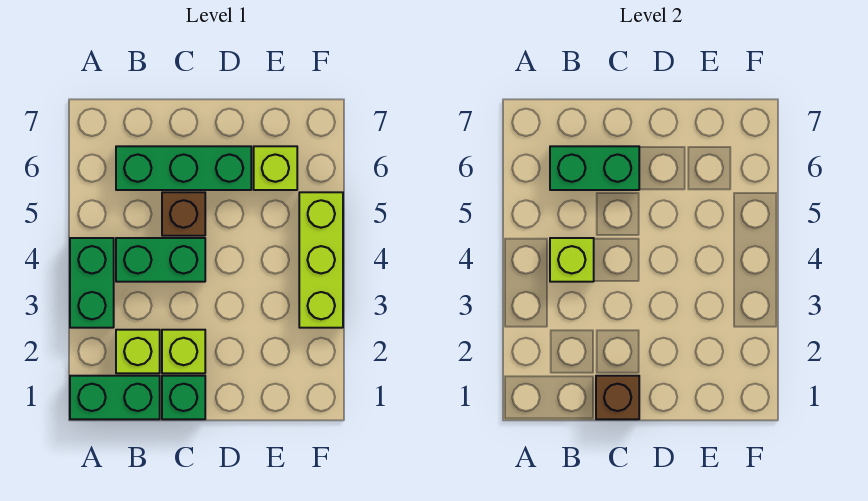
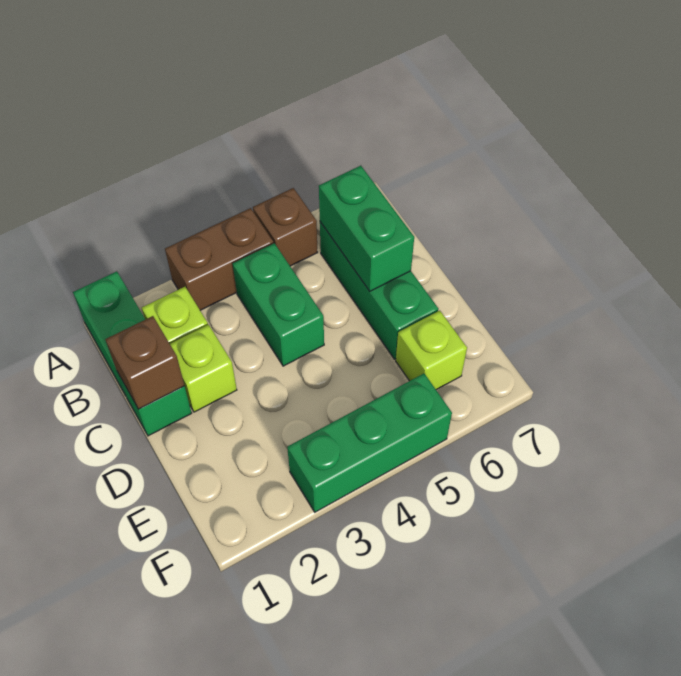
green 1x2 brick [70,238,114,328] -> brown 1x2 brick [165,208,273,310]
lime 1x1 brick [550,238,594,282] -> none
brown 1x1 brick [162,192,205,236] -> brown 1x1 brick moved to [253,188,318,266]
lime 1x3 brick [299,192,343,328] -> green 1x3 brick [287,374,452,512]

